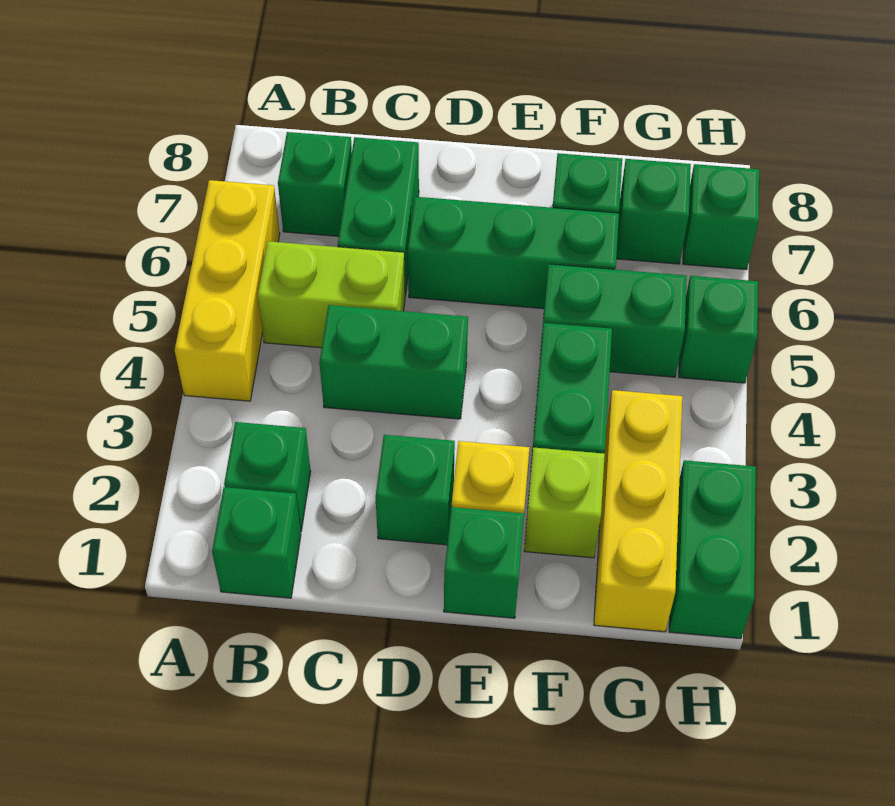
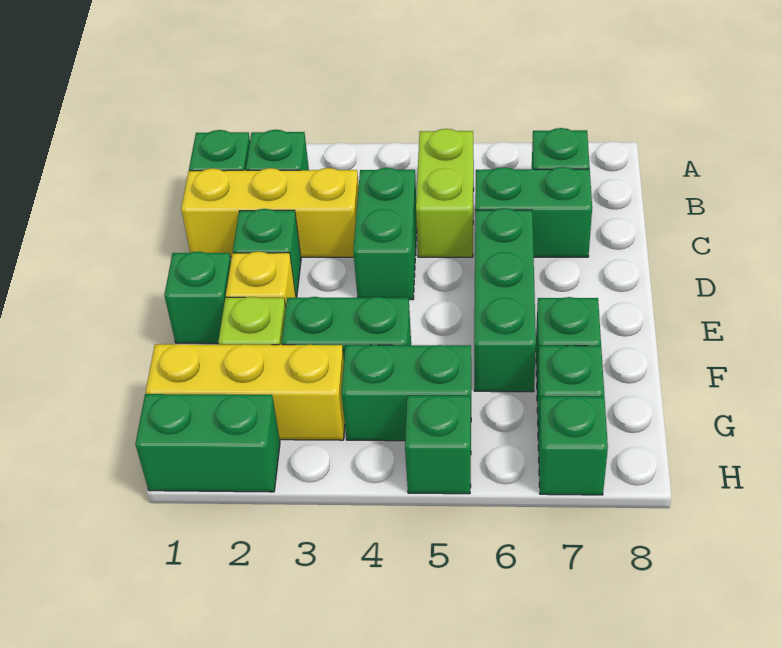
yellow 1x3 brick [175,180,280,401] -> yellow 1x3 brick moved to [181,168,359,257]
green 1x2 brick [540,264,687,377] -> green 1x2 brick turned to [341,345,471,441]

